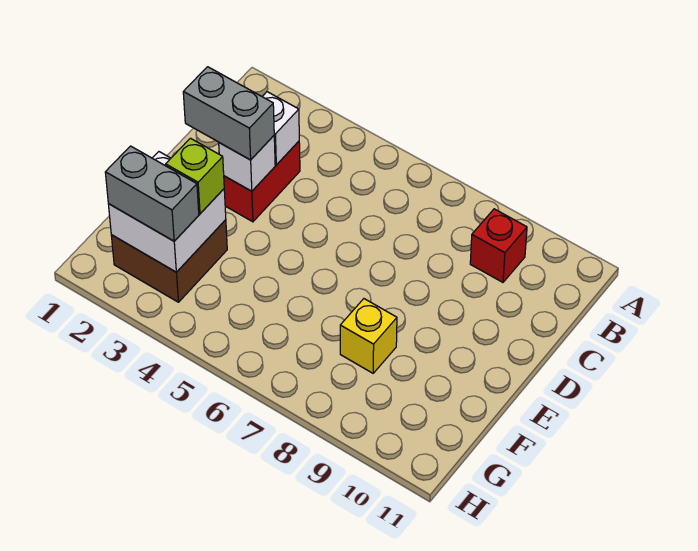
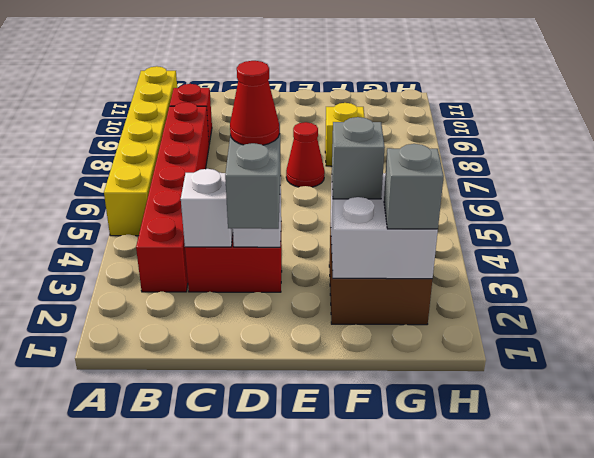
none -> yellow 1x6 brick [104,66,177,236]
none -> red 1x6 brick [136,102,209,292]
none -> red 1x1 cone [230,61,280,145]
none -> red 1x1 cone [286,122,325,187]
lime 1x1 brick [166,138,224,214] -> grey 1x1 brick [332,117,385,199]
grey 1x2 brick [105,146,199,241] -> grey 1x1 brick [384,144,444,229]

